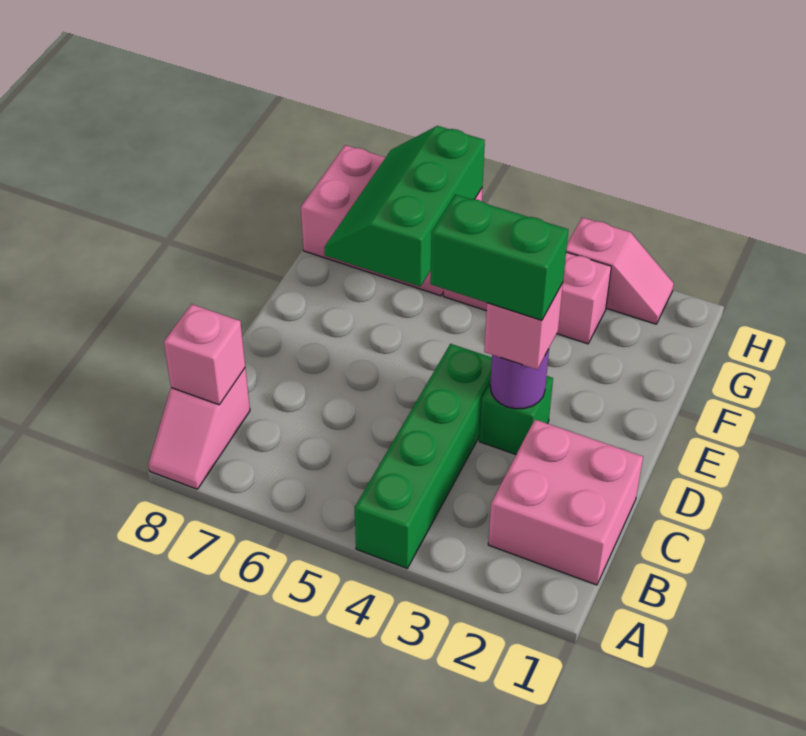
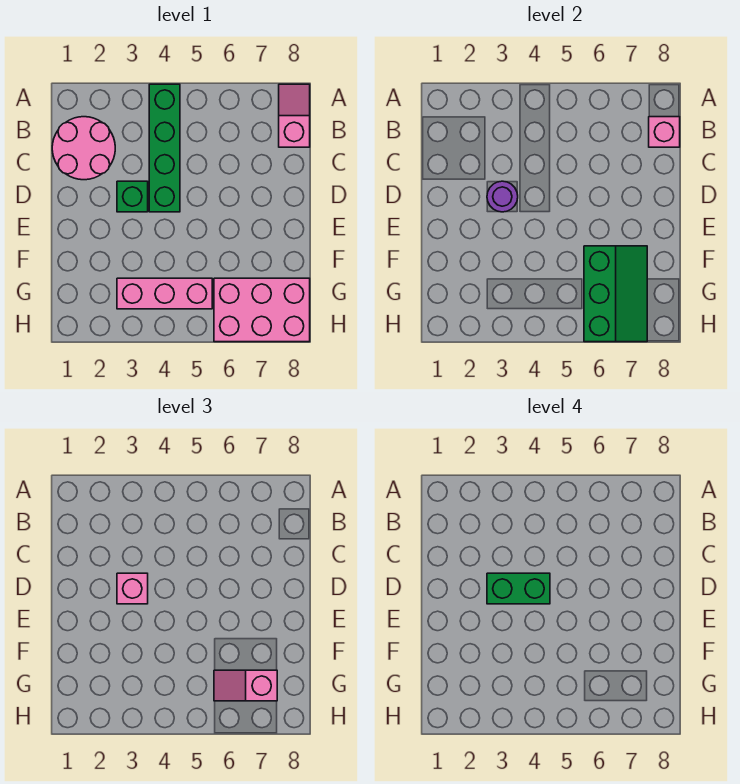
pink 2x2 brick [488,420,643,585] -> pink 2x2 round brick [52,117,115,180]
pink 1x2 slope [566,217,674,324] -> pink 1x2 slope moved to [214,670,277,701]

